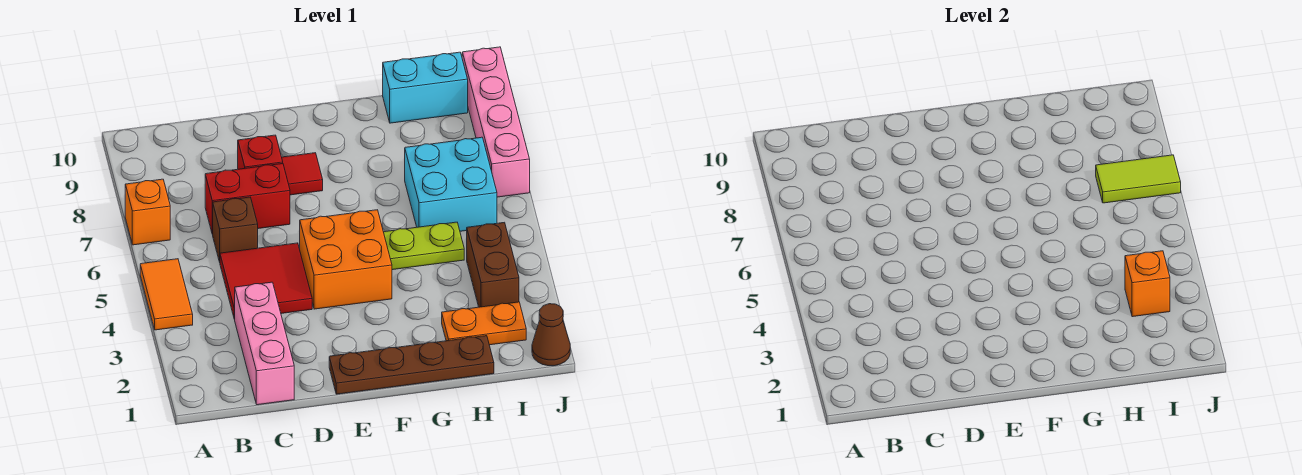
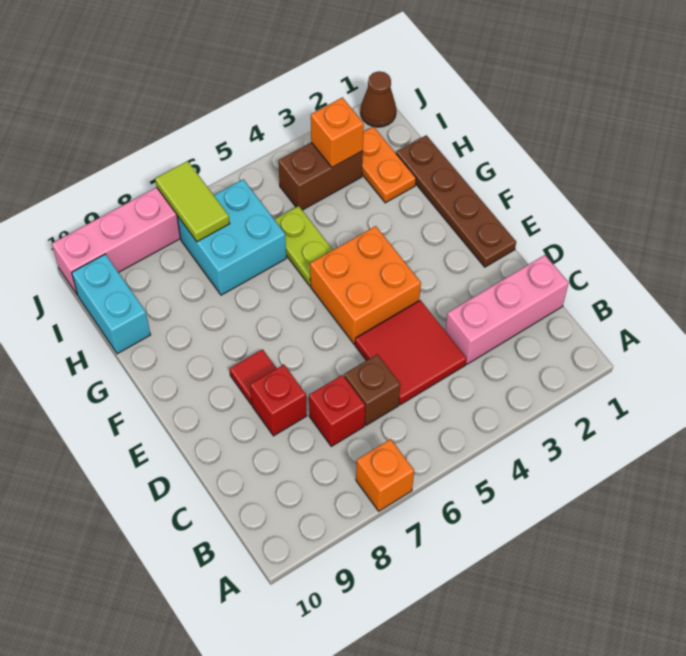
orange 1x2 tile [140,259,193,330] -> none
red 1x2 brick [205,164,290,234] -> red 1x1 brick [309,375,365,446]

